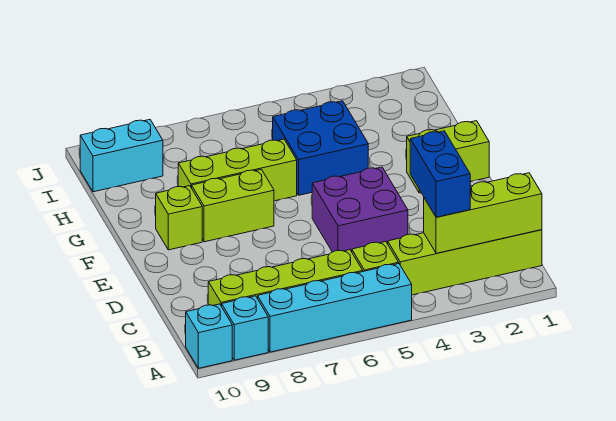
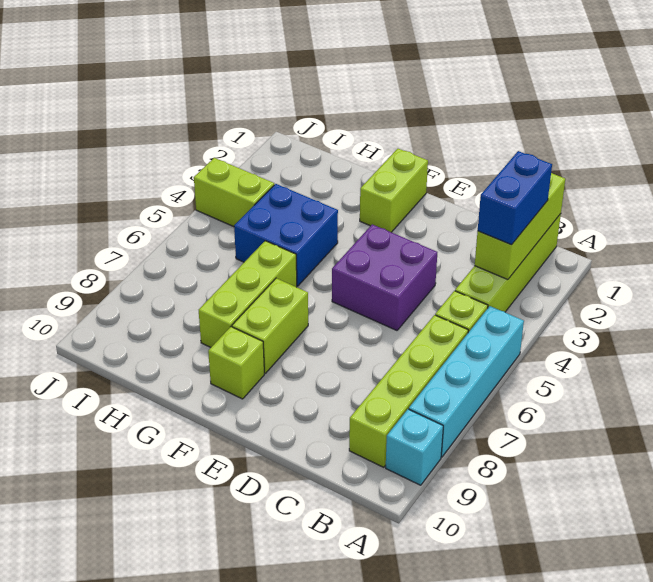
cyan 1x1 brick [186,304,232,368] -> none
blue 1x2 brick [410,131,470,217] -> blue 1x2 brick turned to [478,151,552,245]
none -> lime 1x2 brick [194,158,274,227]
cyan 1x2 brick [80,120,163,192] -> none

